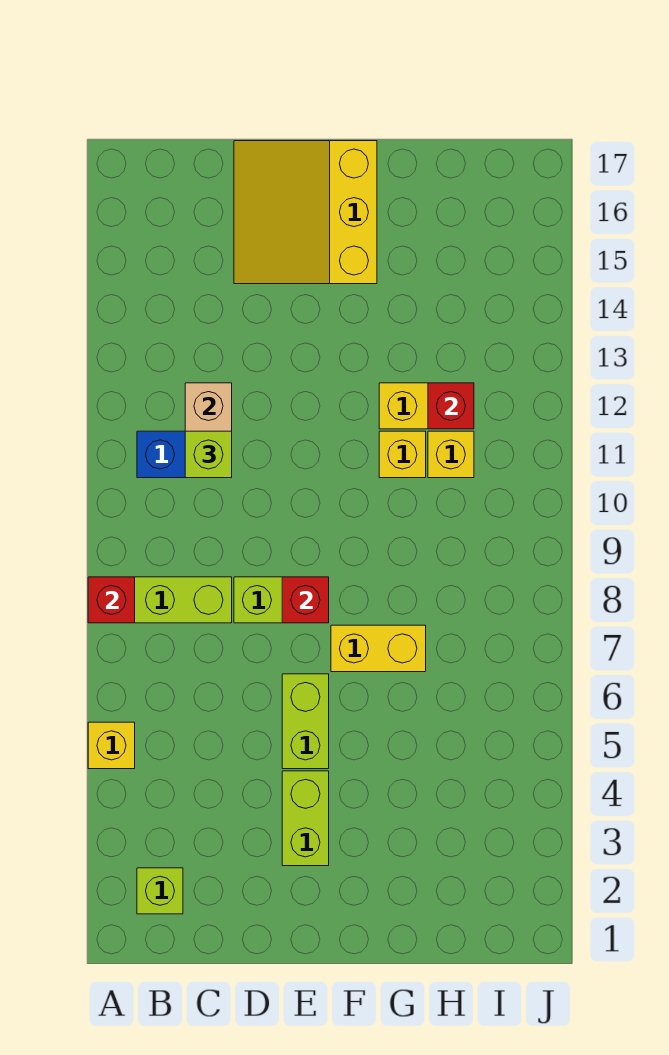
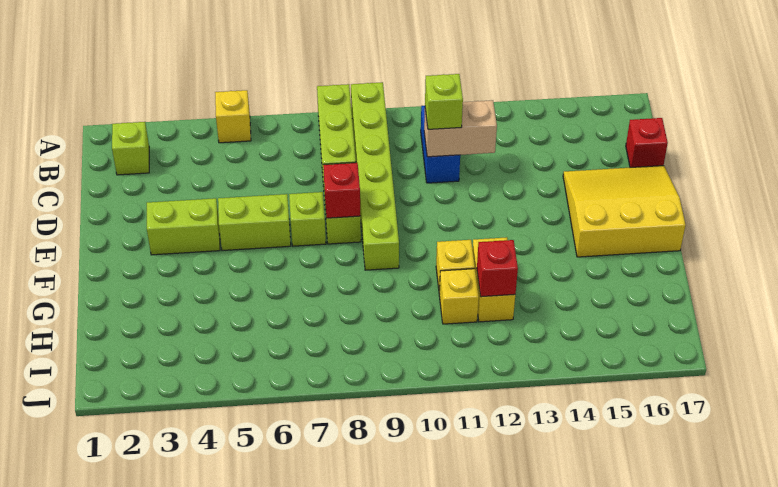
red 1x1 brick [88,577,135,623] -> red 1x1 brick moved to [626,118,668,168]
none -> lime 1x6 brick [351,82,399,270]
none -> lime 1x1 brick [289,192,326,246]
yellow 1x2 brick [331,625,426,672] -> none

